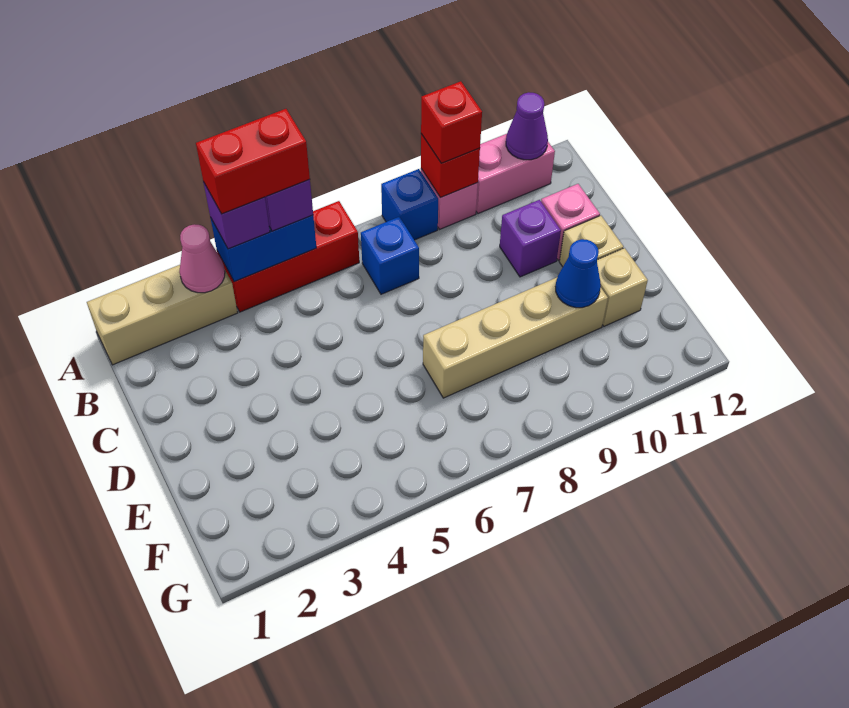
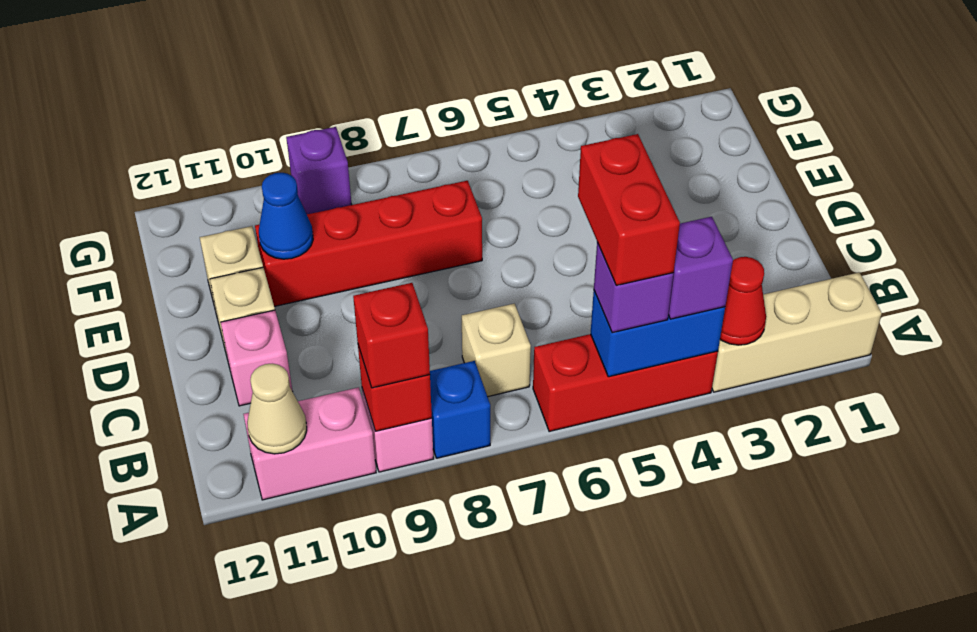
pink 1x1 cone [180,225,225,293] -> red 1x1 cone [720,257,766,345]
red 1x2 brick [196,109,310,214] -> red 1x2 brick turned to [578,134,680,285]
purple 1x1 cone [506,92,548,160] -> tan 1x1 cone [247,364,307,454]
blue 1x1 brick [361,217,419,294] -> tan 1x1 brick [462,304,531,397]
purple 1x1 brick [500,200,561,277] -> purple 1x1 brick moved to [286,127,352,214]
tan 1x4 brick [423,278,608,398] -> red 1x4 brick [255,181,482,306]

